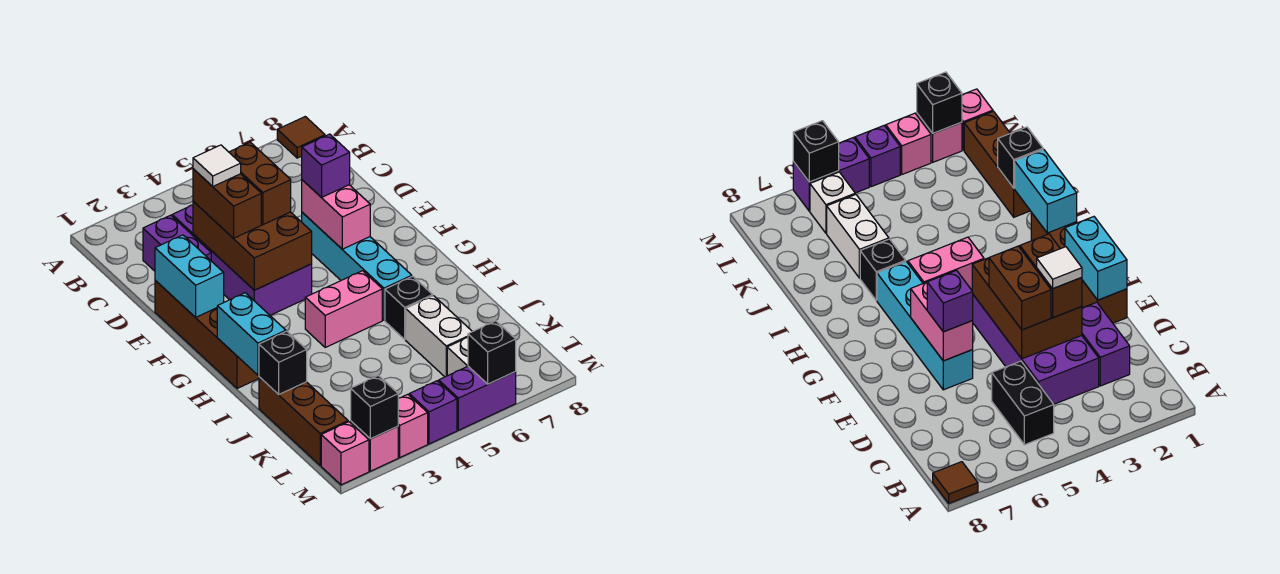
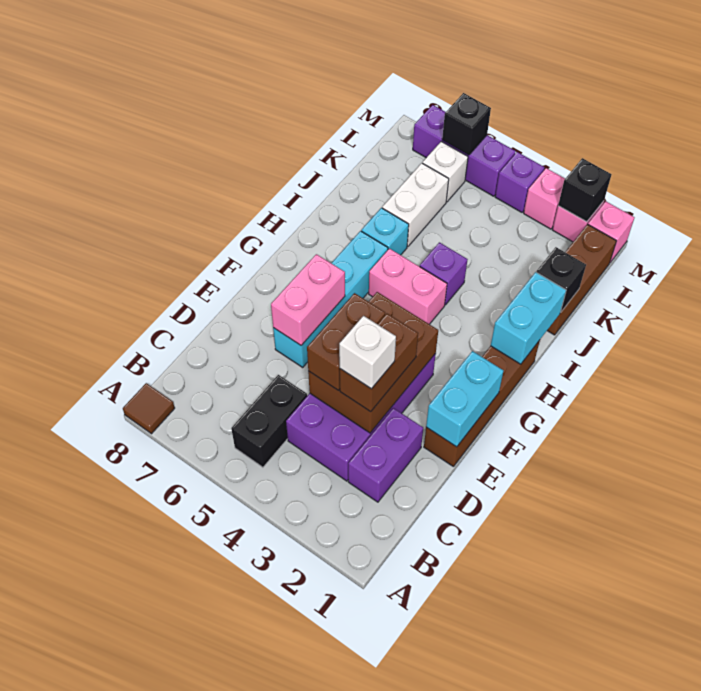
white 1x1 tile [193,145,241,186] -> white 1x1 brick [339,316,396,389]
purple 1x1 brick [302,134,350,198] -> purple 1x1 brick moved to [420,242,468,305]
black 1x1 brick [385,276,433,339] -> cyan 1x1 brick [362,208,409,255]
purple 1x2 brick [439,366,516,430] -> purple 1x3 brick [413,105,516,196]

